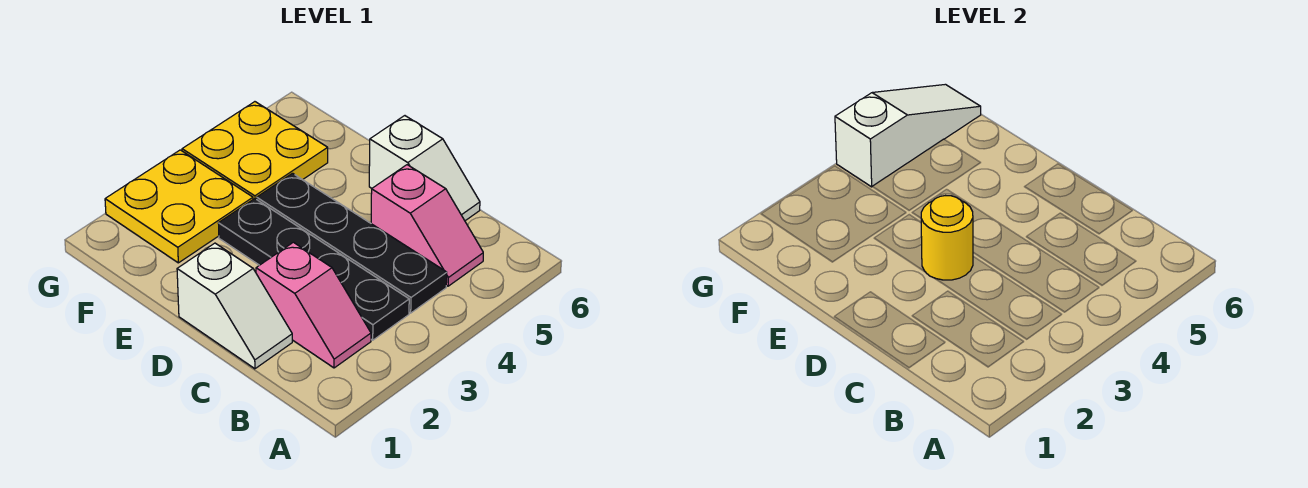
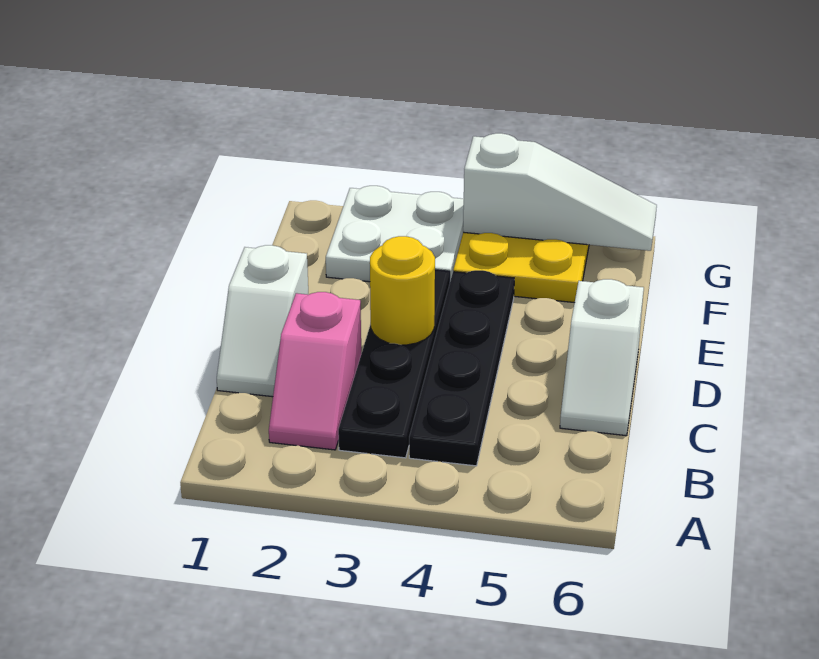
pink 1x2 slope [371,165,483,286] -> none
yellow 2x2 plate [105,150,253,263] -> white 2x2 plate [326,186,464,282]

